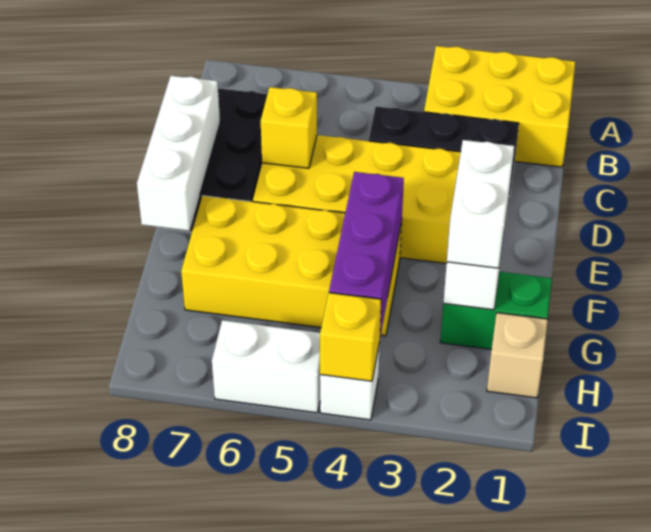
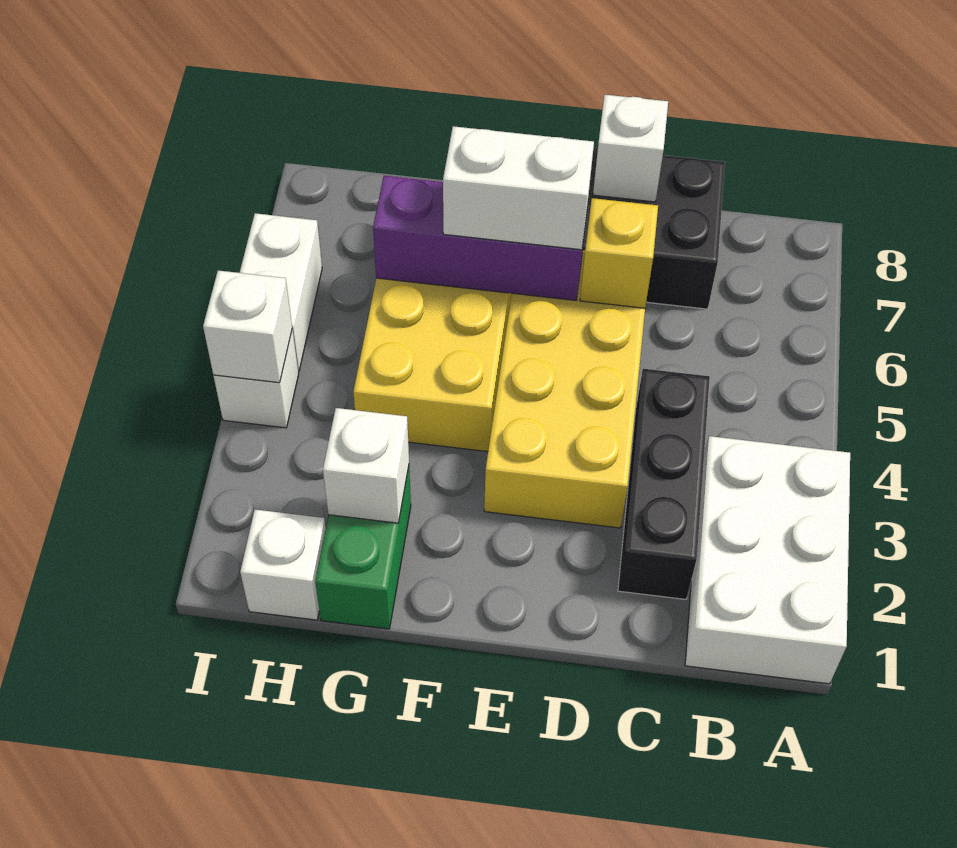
yellow 2x3 brick [424,46,575,167] -> white 2x3 brick [685,436,850,684]
white 1x3 brick [137,76,220,231] -> white 1x1 brick [593,95,668,202]
white 1x2 brick [447,140,514,268] -> white 1x2 brick moved to [443,126,594,250]
purple 1x3 brick [329,172,404,336] -> purple 1x3 brick moved to [373,176,588,300]
tan 1x1 brick [487,313,548,398] -> white 1x1 brick [240,509,326,620]
yellow 1x1 brick [320,293,381,381] -> white 1x1 brick [203,270,292,383]

